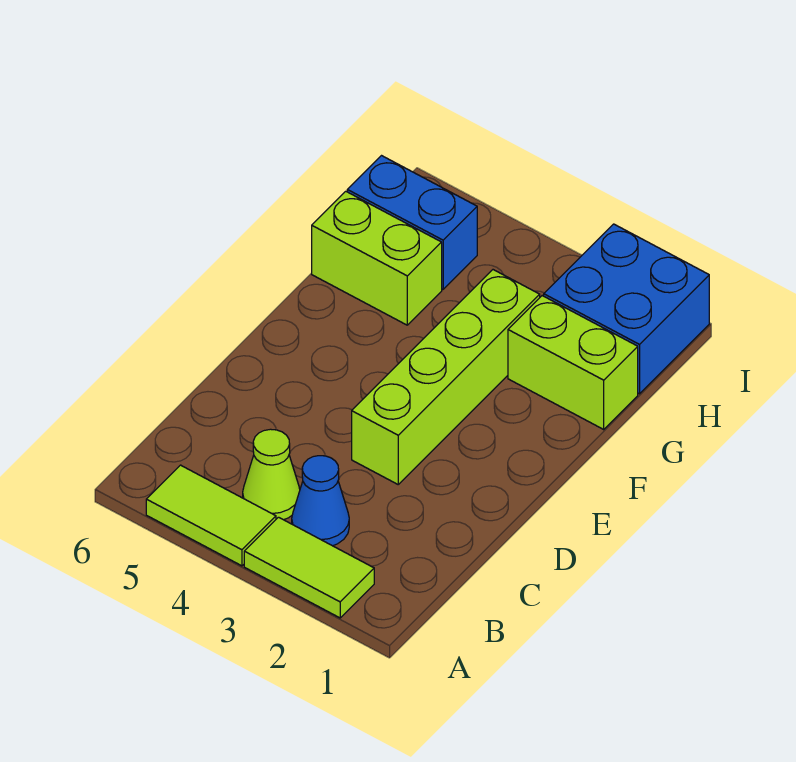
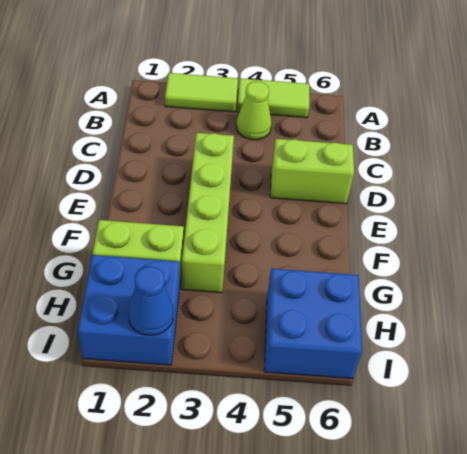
blue 1x1 cone [292,456,349,546] -> blue 1x1 cone moved to [128,266,173,335]
lime 1x2 brick [312,191,442,325] -> lime 1x2 brick moved to [270,139,354,204]
blue 1x2 brick [347,156,477,289] -> blue 2x2 brick [264,269,362,379]

